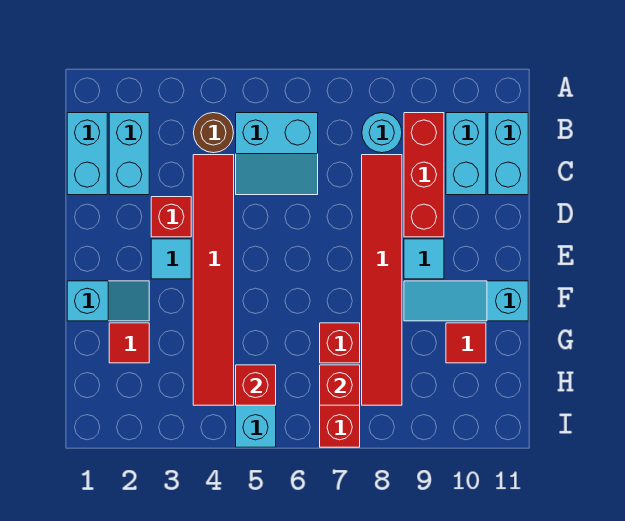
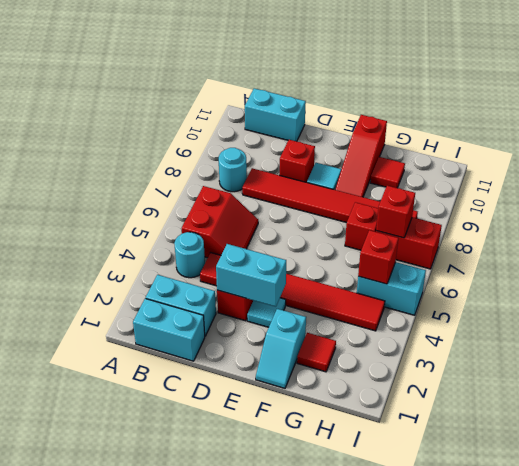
brown 1x1 round brick [193,113,233,153] -> cyan 1x1 round brick [174,232,205,278]
cyan 2x2 slope [236,113,318,195] -> red 2x2 slope [182,186,258,258]
red 1x3 brick [404,113,444,237] -> red 1x1 brick [279,140,315,182]
cyan 1x2 brick [446,113,486,195] -> cyan 1x2 brick moved to [216,244,286,307]
cyan 1x2 slope [67,281,149,321] -> cyan 1x2 slope turned to [256,309,306,388]
cyan 1x3 slope [404,281,528,321] -> red 1x3 slope [335,115,387,197]

